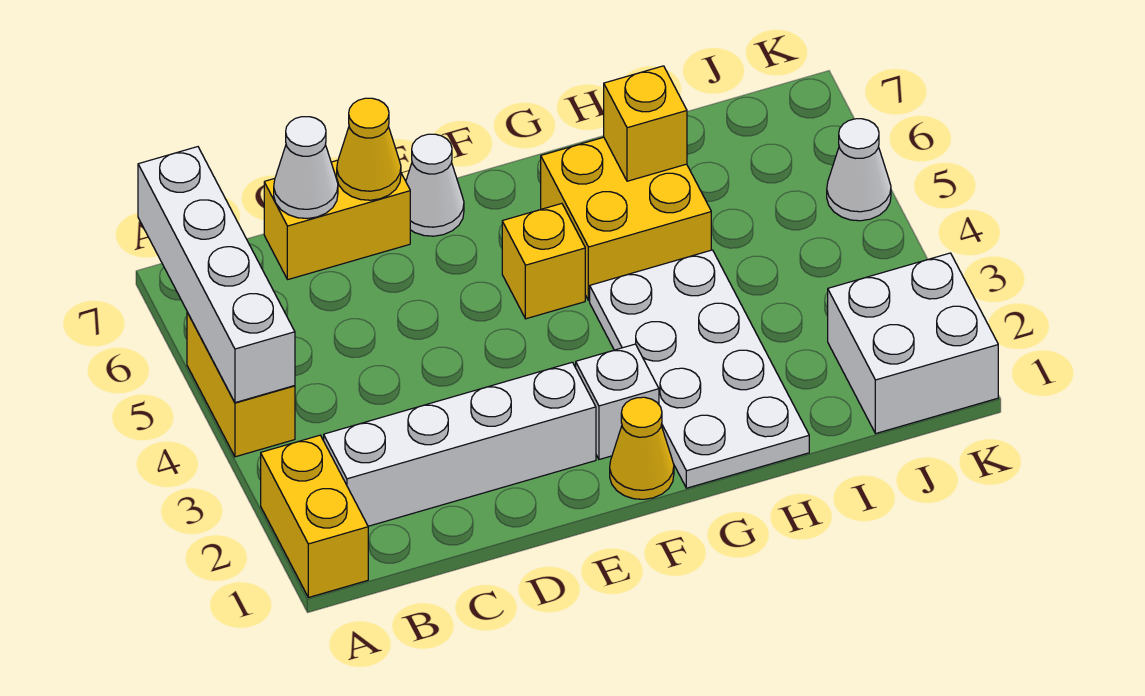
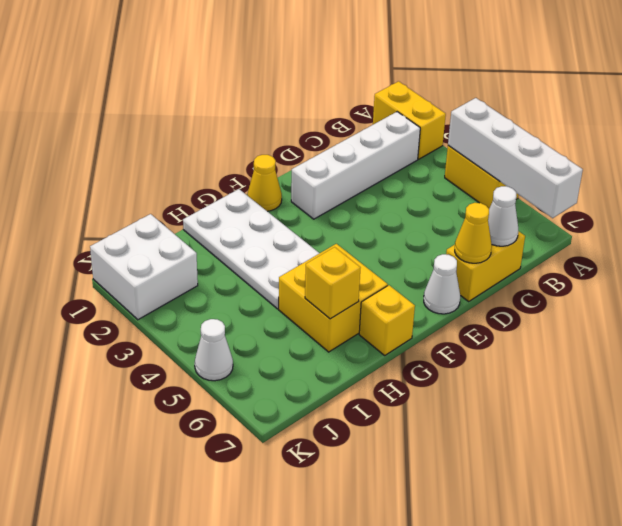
white 1x1 brick [576,344,659,459] -> none
yellow 1x1 brick [502,204,585,319] -> yellow 1x1 brick moved to [359,285,415,355]

